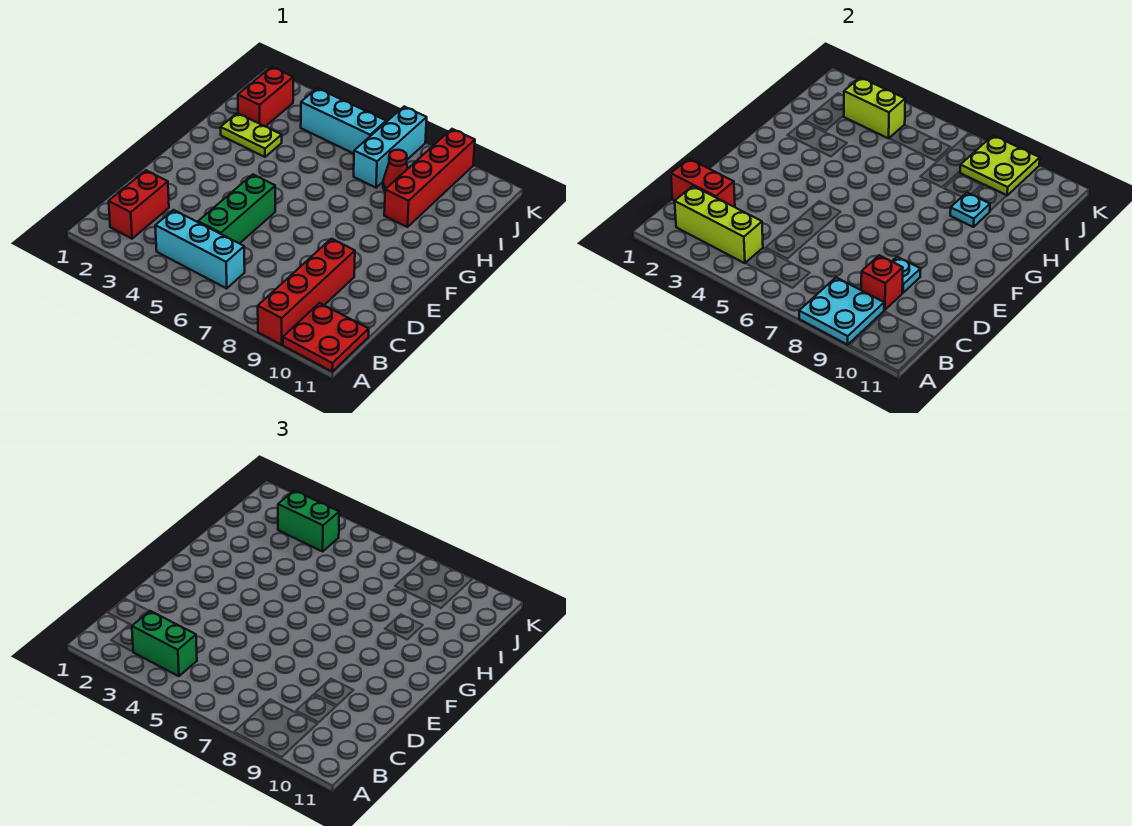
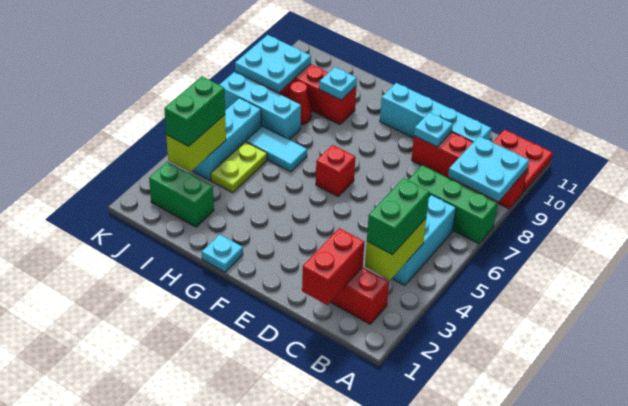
lime 1x3 brick [675,186,763,263] -> lime 1x2 brick [365,219,426,280]
green 1x3 brick [198,174,275,244] -> green 1x3 brick moved to [408,165,498,244]
red 1x1 brick [861,255,903,310] -> red 1x1 brick moved to [316,145,355,196]
none -> cyan 1x4 brick [380,83,491,142]
none -> cyan 1x1 plate [202,234,243,272]
lime 1x2 plate [220,113,282,157] -> lime 1x2 plate moved to [211,142,267,193]
none -> cyan 1x2 tile [246,126,307,172]
red 1x2 brick [238,67,293,126] -> green 1x2 brick [149,162,214,227]
lime 2x2 plate [960,136,1040,195] -> cyan 2x2 plate [235,35,311,92]

